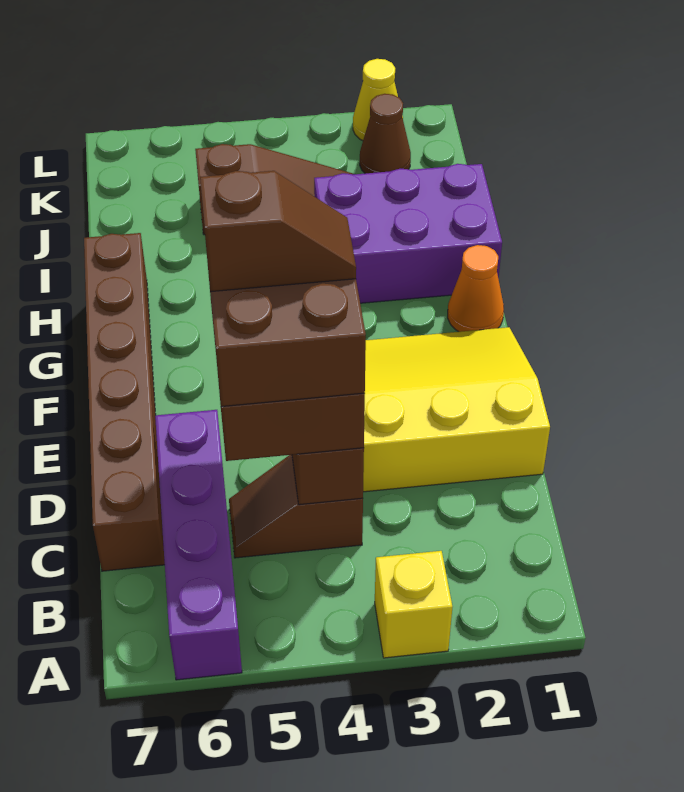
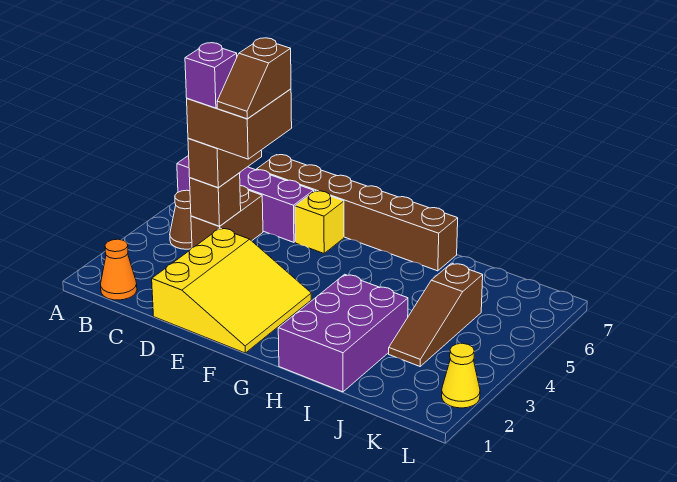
yellow 1x1 brick [375,551,452,658] -> yellow 1x1 brick moved to [295,191,344,253]
brown 1x2 slope [229,455,363,558] -> brown 1x2 brick [191,186,263,248]
none -> purple 1x1 brick [185,43,237,108]
orange 1x1 cone [448,245,504,332] -> orange 1x1 cone moved to [101,239,137,300]
brown 1x1 cone [360,94,411,173] -> brown 1x1 cone moved to [170,190,192,249]

